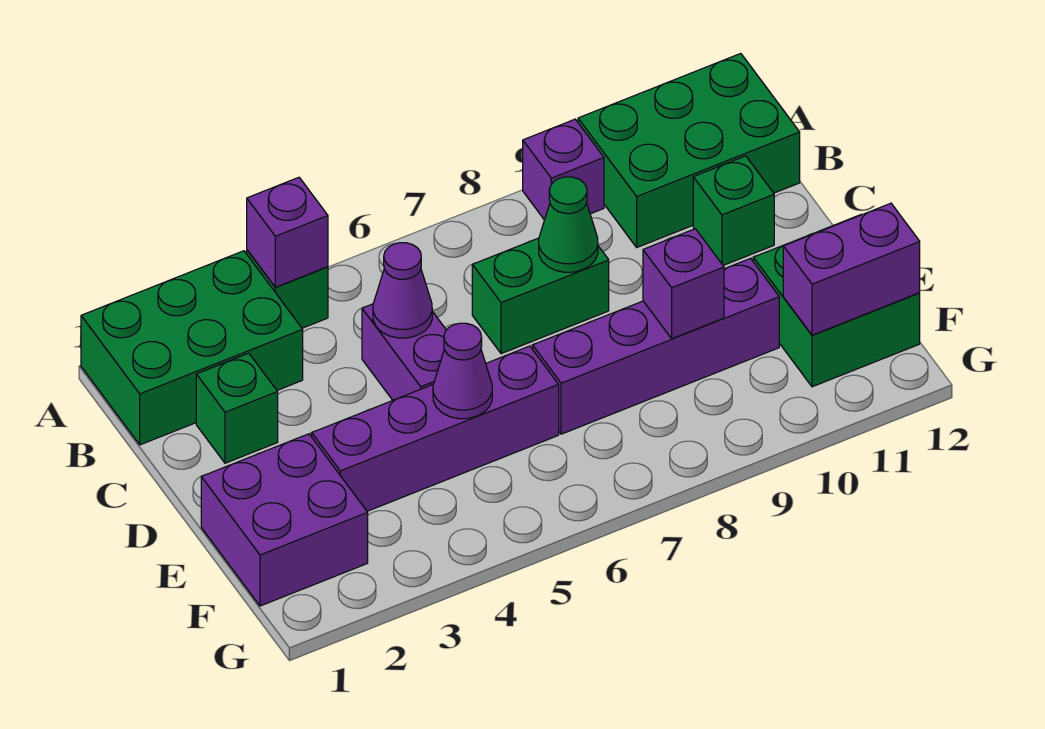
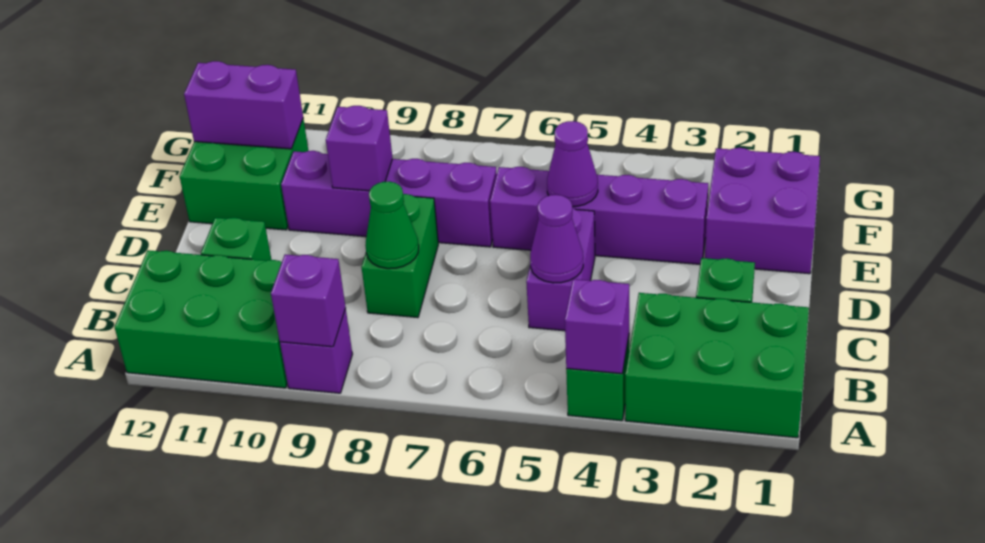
none -> purple 1x1 brick [271,254,346,347]
green 1x2 brick [472,238,609,354] -> green 1x2 brick turned to [361,194,438,318]

